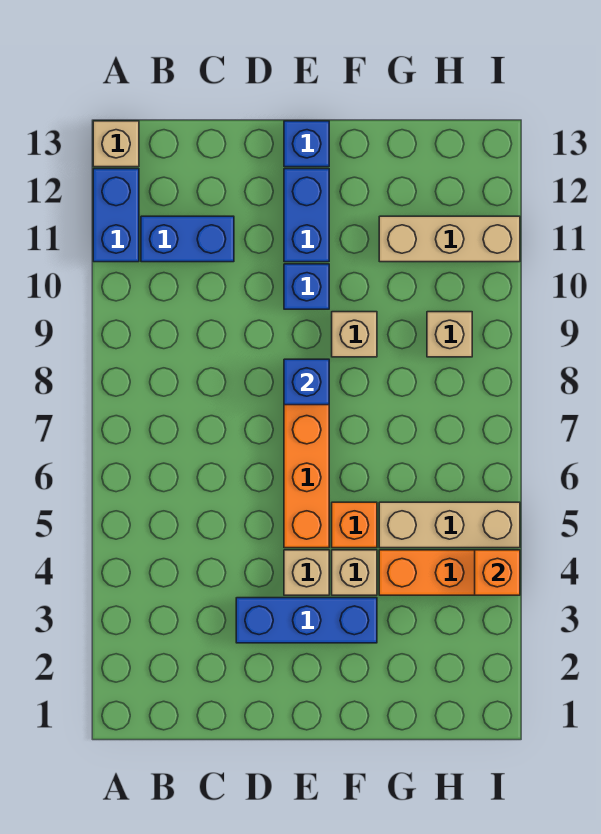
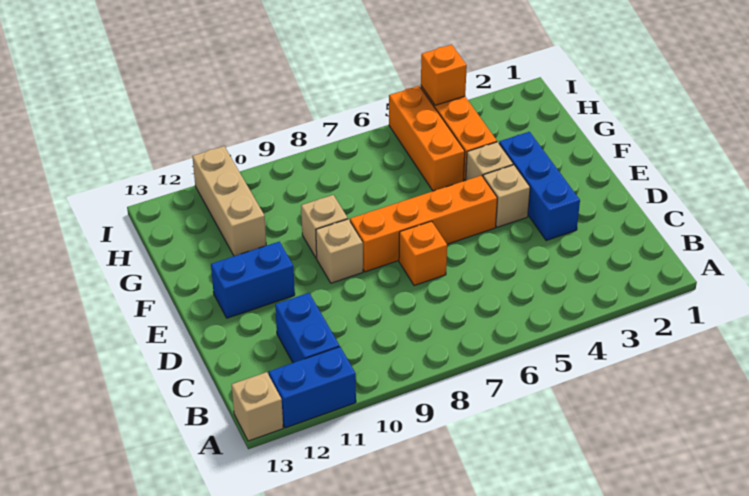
blue 1x1 brick [284,359,329,405] -> none
blue 1x1 brick [284,264,329,309] -> none
blue 1x1 brick [284,121,329,167] -> none
orange 1x1 brick [332,502,377,548] -> orange 1x1 brick moved to [399,221,447,286]
tan 1x3 brick [379,502,520,548] -> orange 1x3 brick [389,86,465,191]
tan 1x1 brick [427,312,472,357] -> tan 1x1 brick moved to [316,219,363,283]

